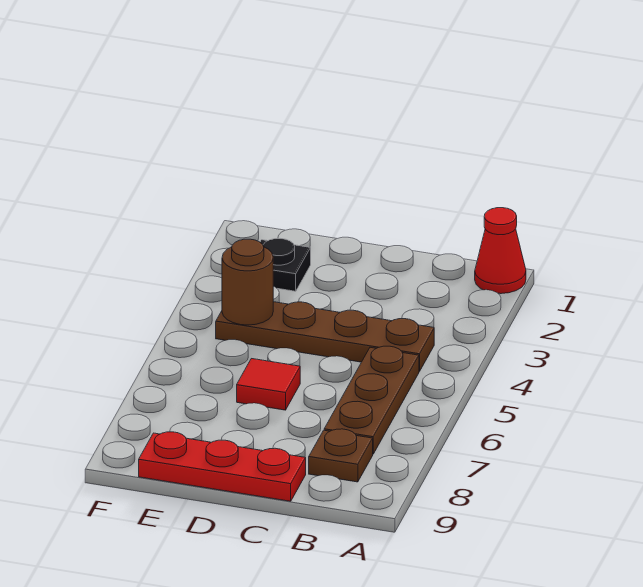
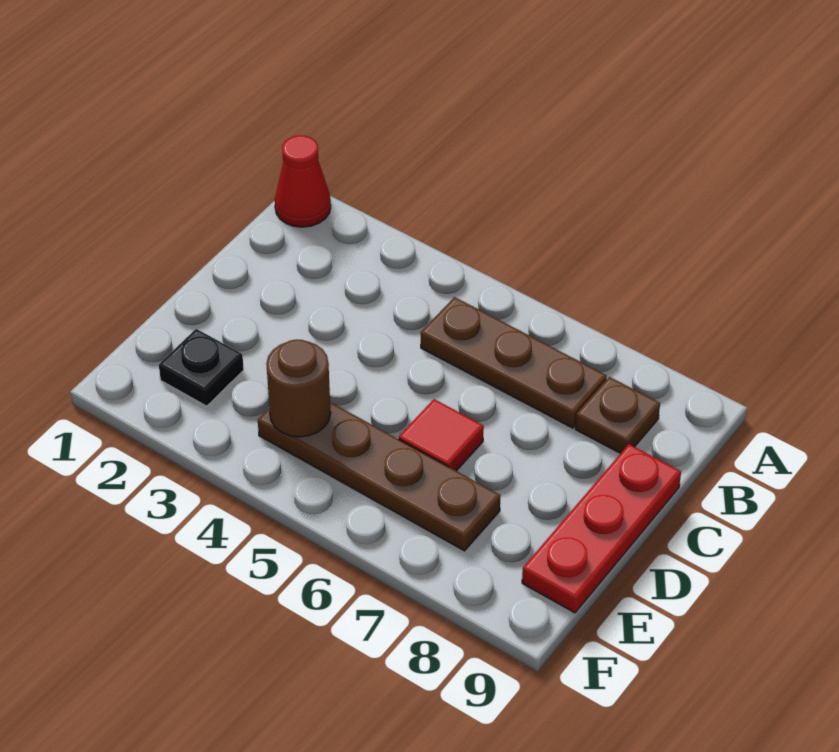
brown 1x4 plate [216,302,434,371] -> brown 1x4 plate turned to [258,402,500,551]

